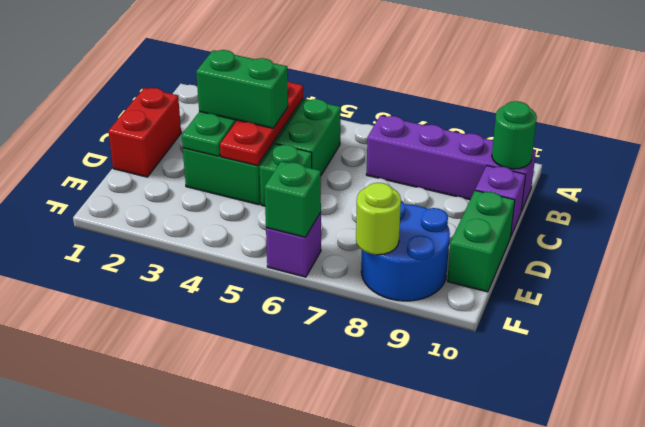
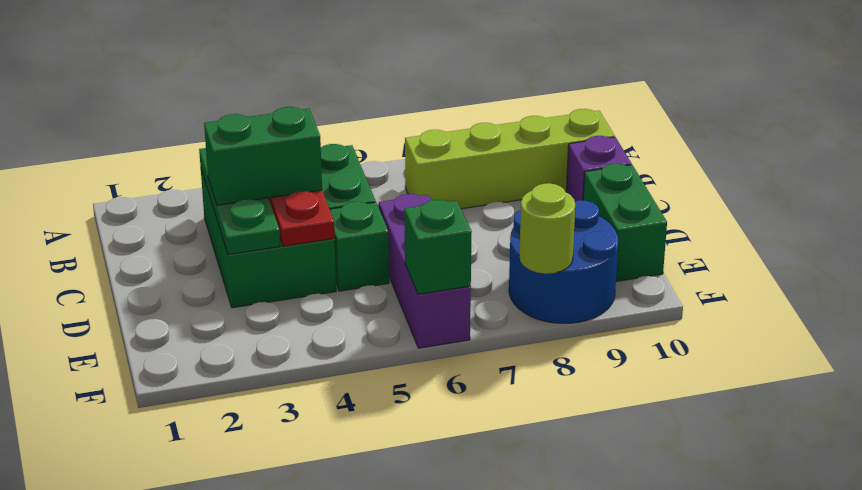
purple 1x4 brick [366,116,536,211] -> lime 1x4 brick [405,109,615,209]
green 1x1 round brick [492,101,537,169] -> none
red 1x2 brick [109,88,181,177] -> none
purple 1x1 brick [266,212,321,277] -> purple 1x3 brick [379,194,471,348]

